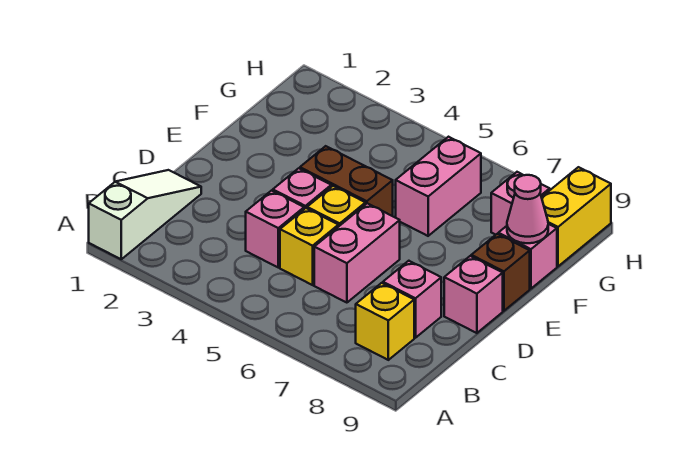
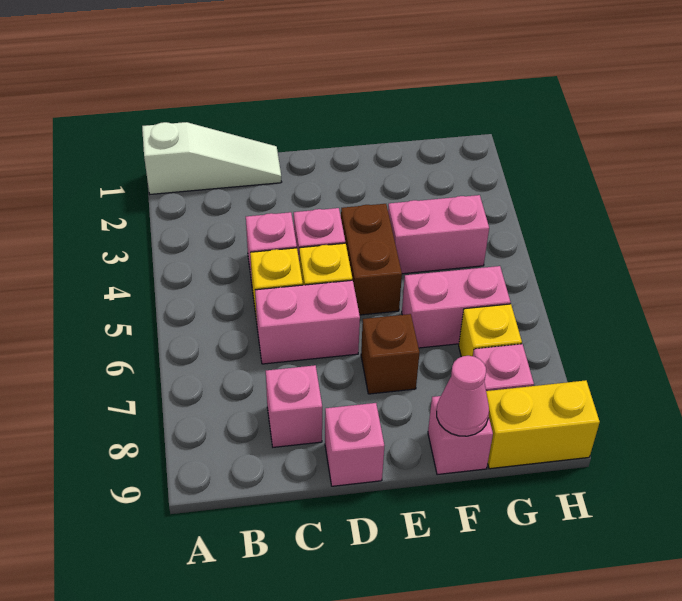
yellow 1x1 brick [356,283,414,360] -> yellow 1x1 brick moved to [459,304,522,357]
brown 1x1 brick [471,234,530,311] -> brown 1x1 brick moved to [361,314,419,394]
none -> pink 1x2 brick [388,195,489,274]

